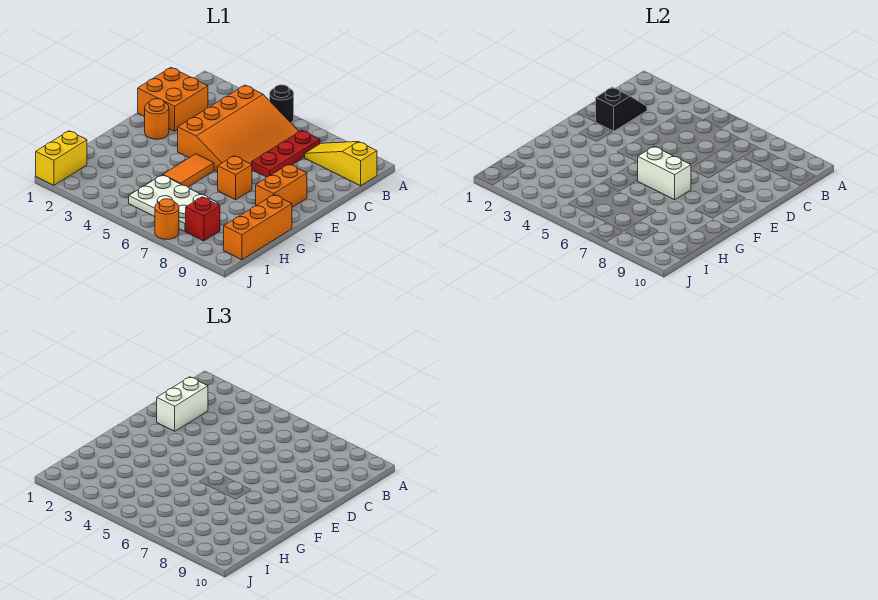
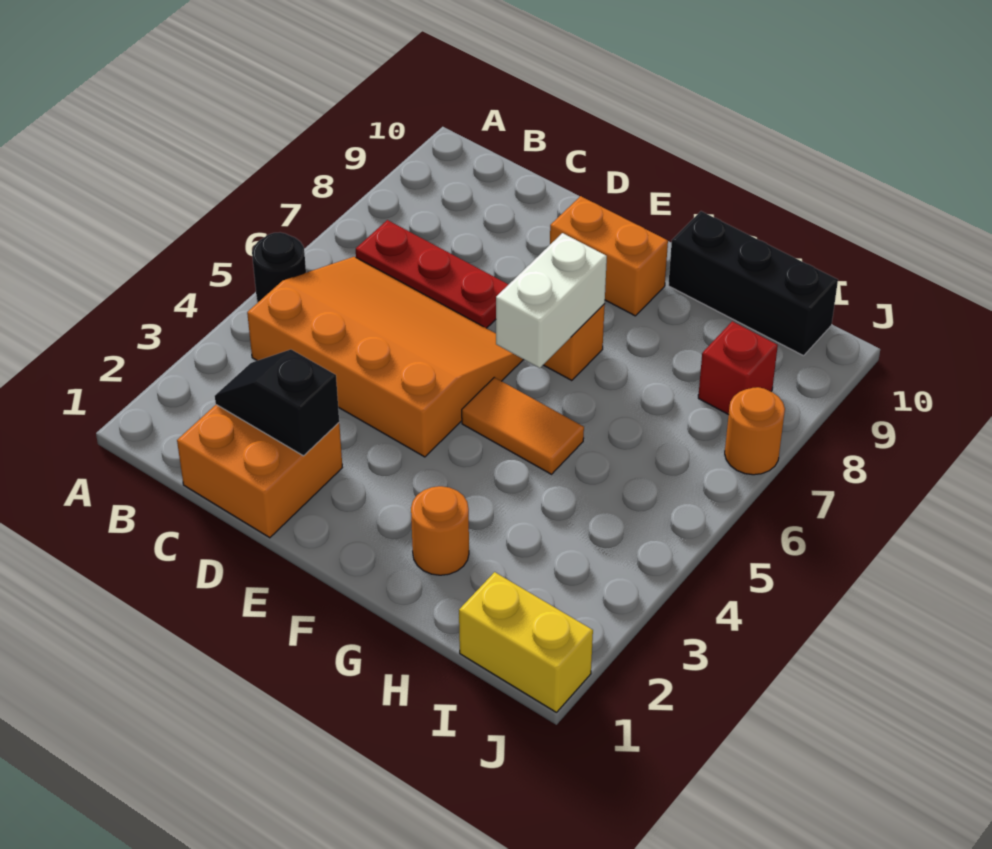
yellow 1x3 slope [305,142,377,186] -> none
white 1x2 brick [157,377,208,431] -> none
orange 1x1 round brick [145,99,169,139] -> orange 1x1 round brick moved to [411,486,469,575]
orange 1x3 brick [224,195,292,260] -> black 1x3 brick [668,211,838,356]
white 2x3 plate [129,175,218,231] -> none

